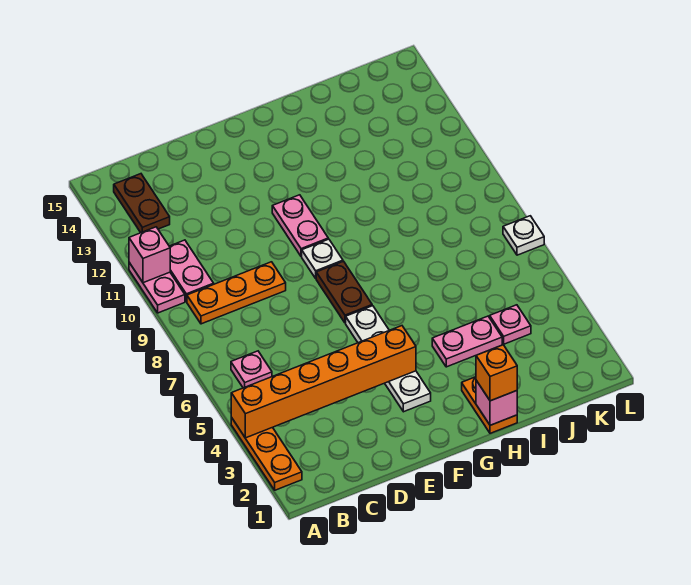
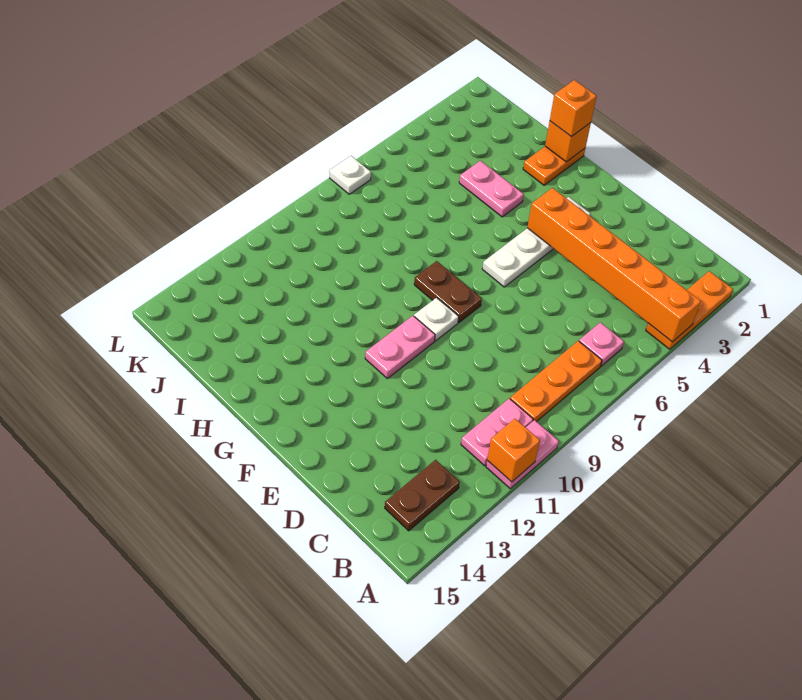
pink 1x1 brick [129,227,170,283] -> orange 1x1 brick [487,419,540,482]
orange 1x3 plate [187,262,286,324] -> orange 1x3 plate turned to [510,341,602,422]
brown 1x2 plate [316,261,372,323] -> brown 1x2 plate turned to [414,261,482,322]
pink 1x1 brick [476,380,517,425] -> orange 1x1 brick [545,121,591,162]
pink 1x1 plate [490,305,531,344] -> none

